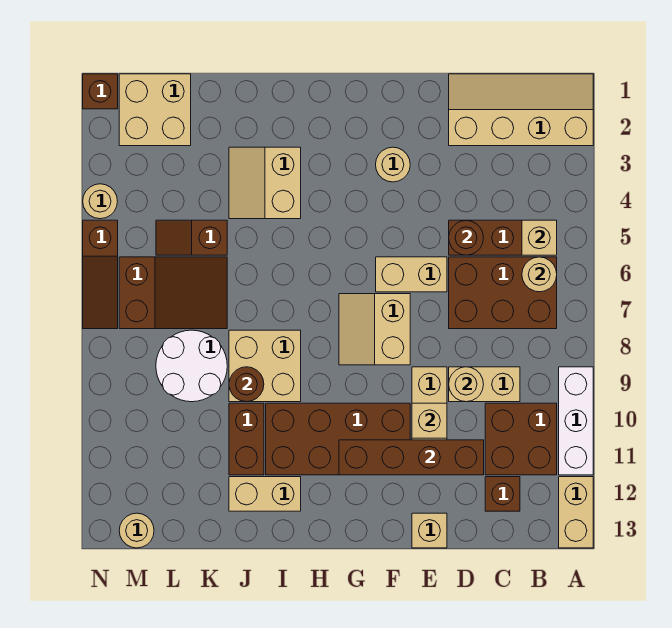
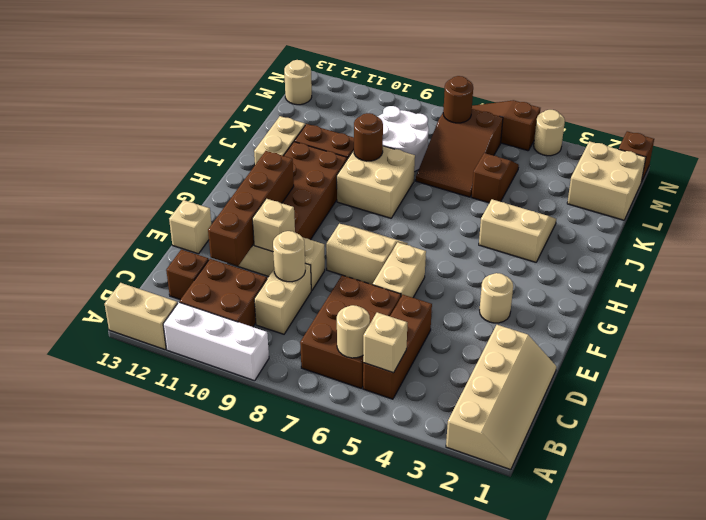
brown 1x1 round brick [449,220,483,255] -> brown 1x1 round brick moved to [443,76,473,123]

